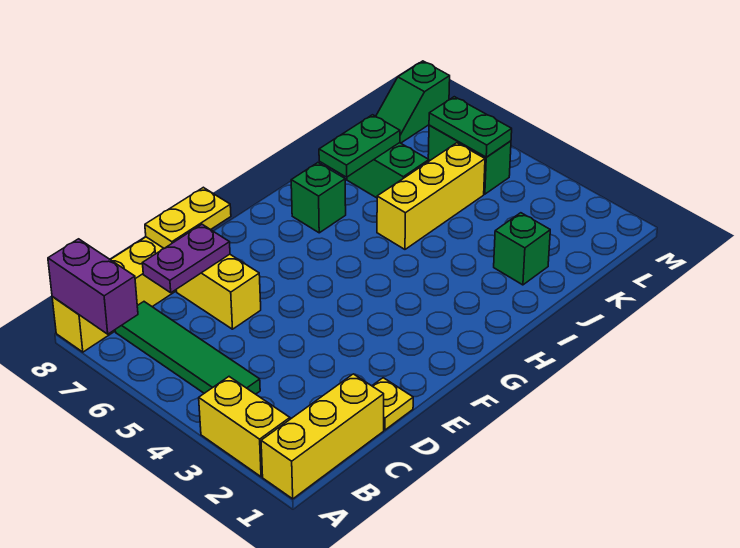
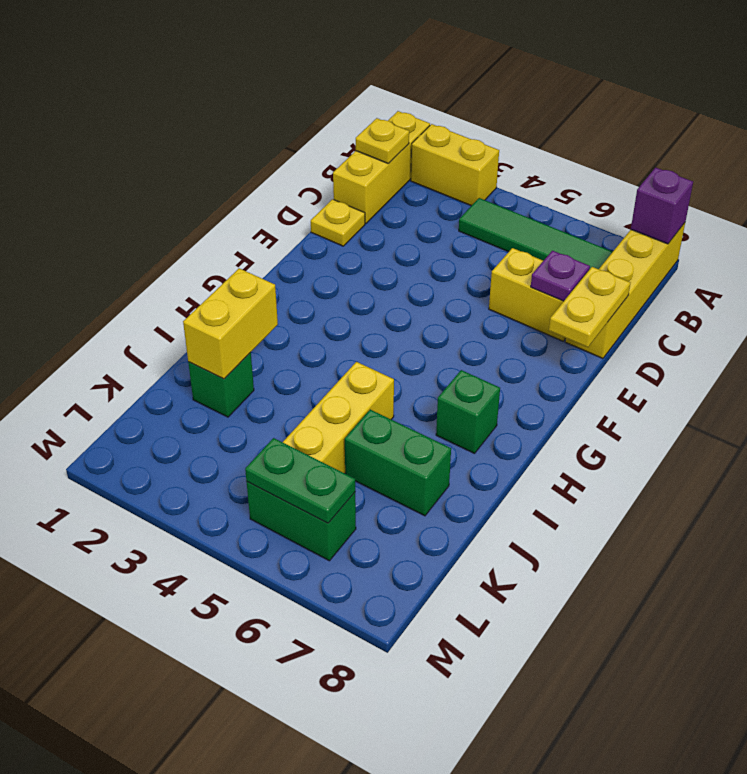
purple 1x2 brick [48,239,138,334] -> purple 1x1 brick [631,168,693,244]
none -> yellow 1x1 plate [356,118,409,164]
purple 1x2 plate [143,224,230,293] -> purple 1x1 plate [531,251,590,301]
none -> yellow 1x2 brick [183,268,278,379]
green 1x2 plate [319,115,400,177] -> none
green 1x2 slope [376,61,450,143] -> none

